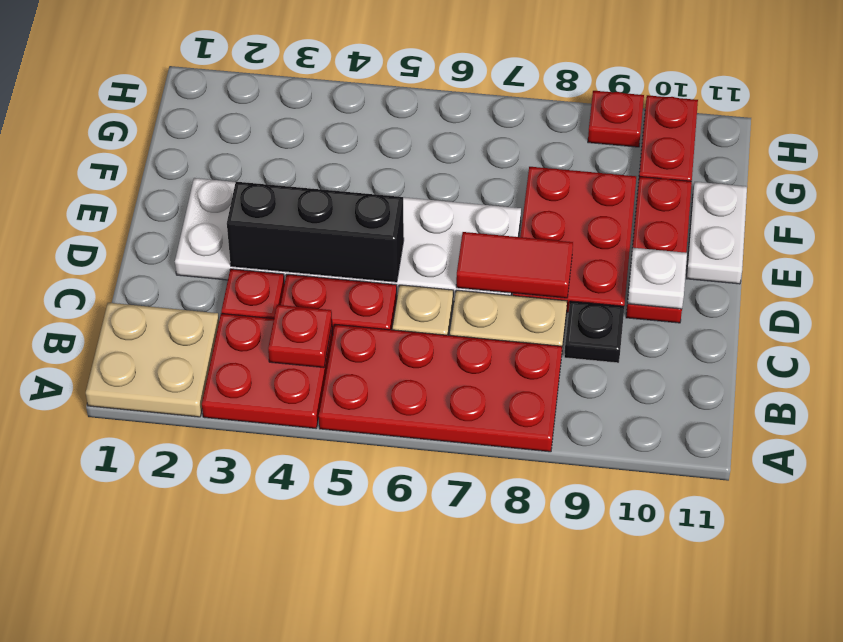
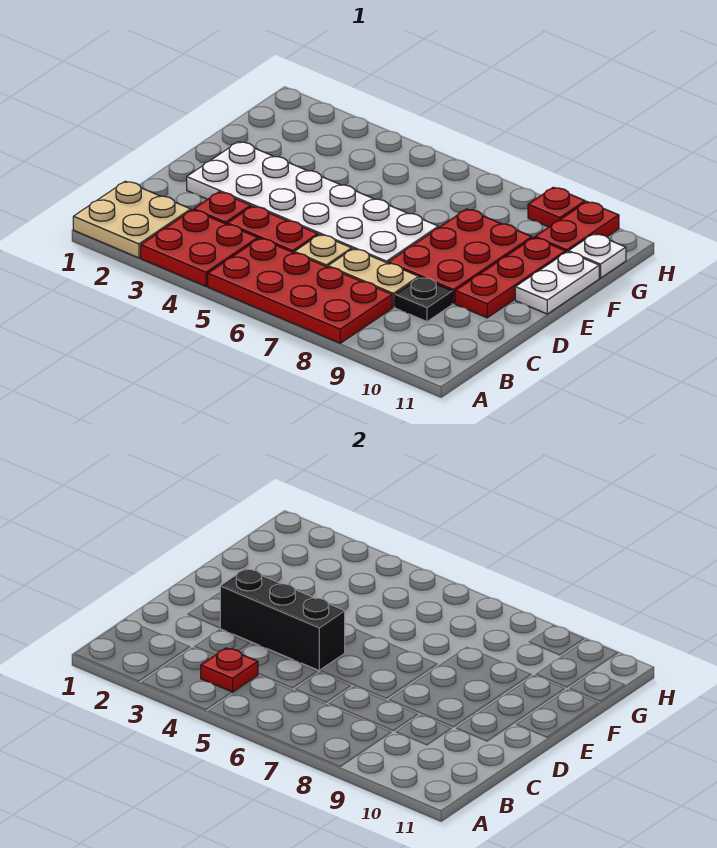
red 1x2 tile [456,232,573,298] -> none
white 1x1 plate [627,248,687,309] -> white 1x1 plate moved to [569,234,626,278]

